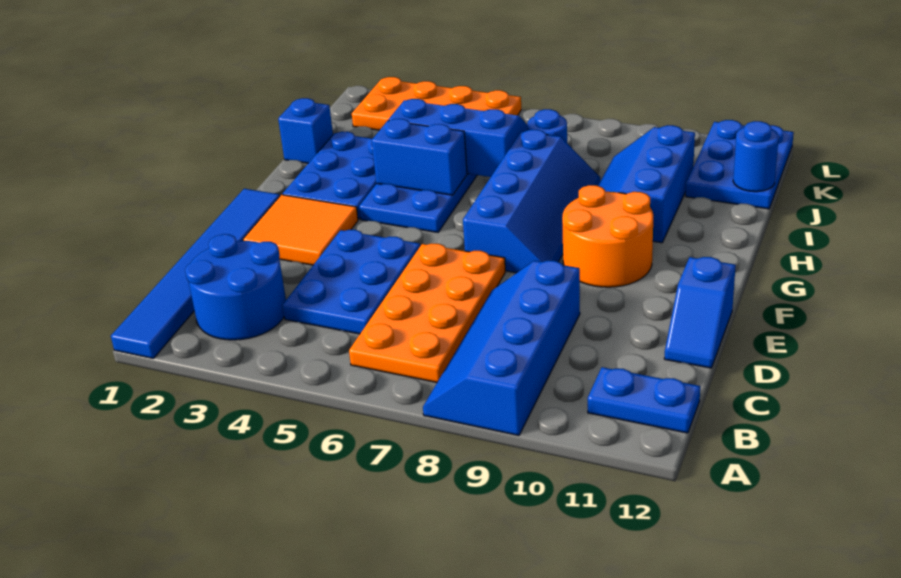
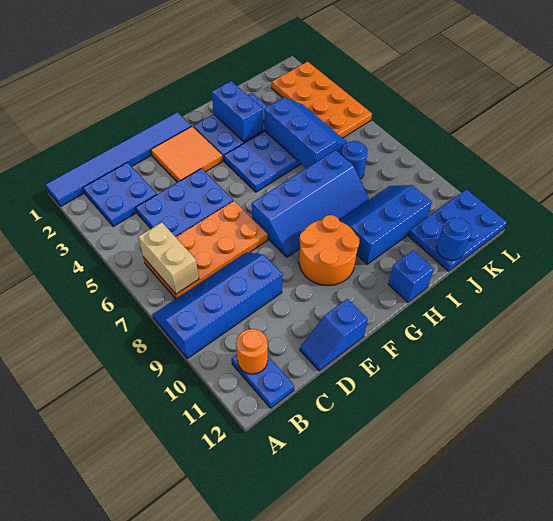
blue 2x2 round brick [185,234,286,340] -> blue 2x2 plate [83,163,157,227]
none -> tan 1x2 brick [138,222,199,294]
none -> orange 1x1 round brick [236,329,268,374]
blue 1x2 brick [372,119,467,195] -> blue 1x2 brick moved to [212,81,263,142]
blue 1x1 brick [278,98,333,163] -> blue 1x1 brick moved to [388,250,434,302]

